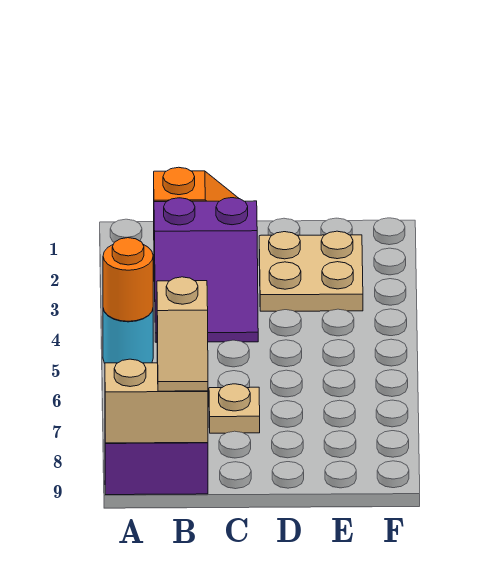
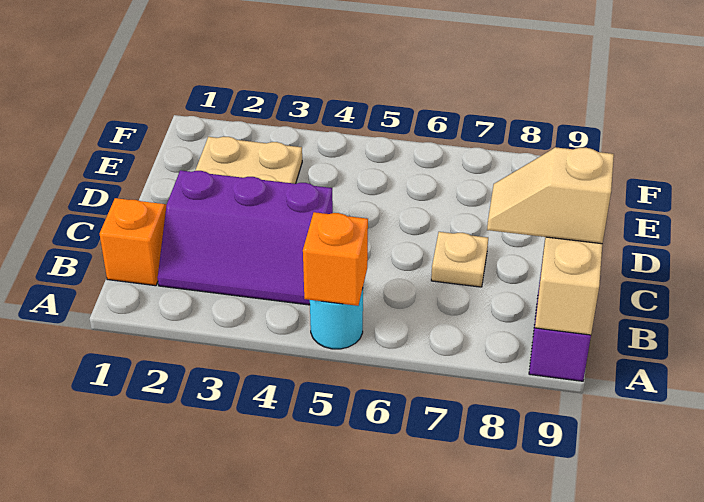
orange 1x1 round brick [103,238,153,321] -> orange 1x1 brick [303,212,368,306]
purple 2x3 slope [154,198,258,342] -> purple 2x3 slope turned to [158,170,333,305]
tan 1x2 slope [157,277,208,391] -> tan 1x2 slope turned to [487,147,614,244]

